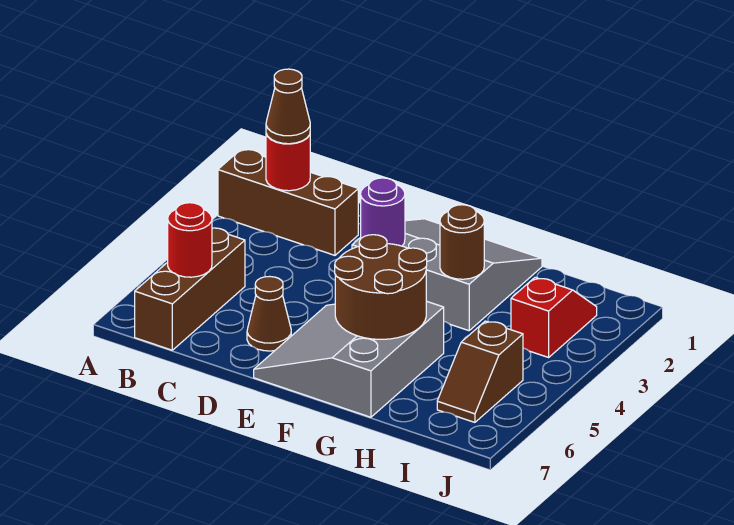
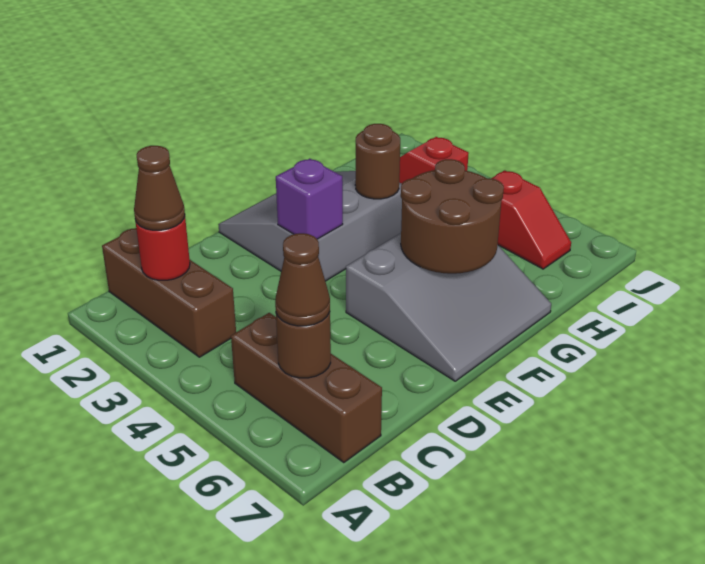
brown 1x3 brick [218,149,358,255] -> brown 1x3 brick turned to [102,228,236,357]
red 1x1 round brick [168,203,212,277] -> brown 1x1 round brick [276,312,331,378]
brown 1x1 cone [247,276,291,351] -> brown 1x1 cone moved to [275,233,330,326]
purple 1x1 round brick [361,178,405,246] -> purple 1x1 brick [276,159,343,239]
grey 3x3 slope [254,301,444,417] -> grey 3x3 slope turned to [346,233,551,381]
brown 1x2 slope [437,321,523,422] -> red 1x2 slope [491,170,571,269]

